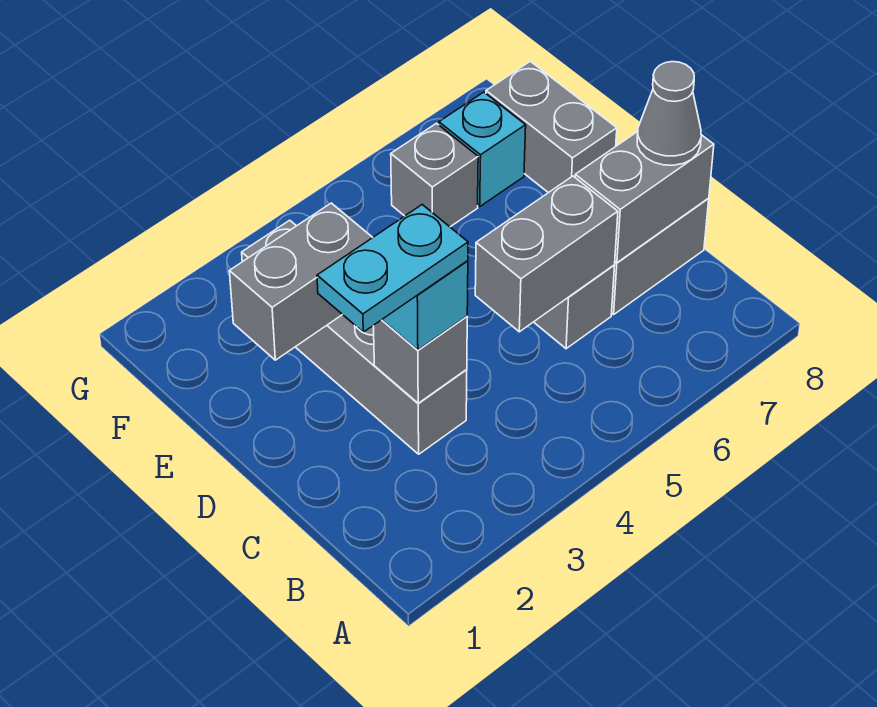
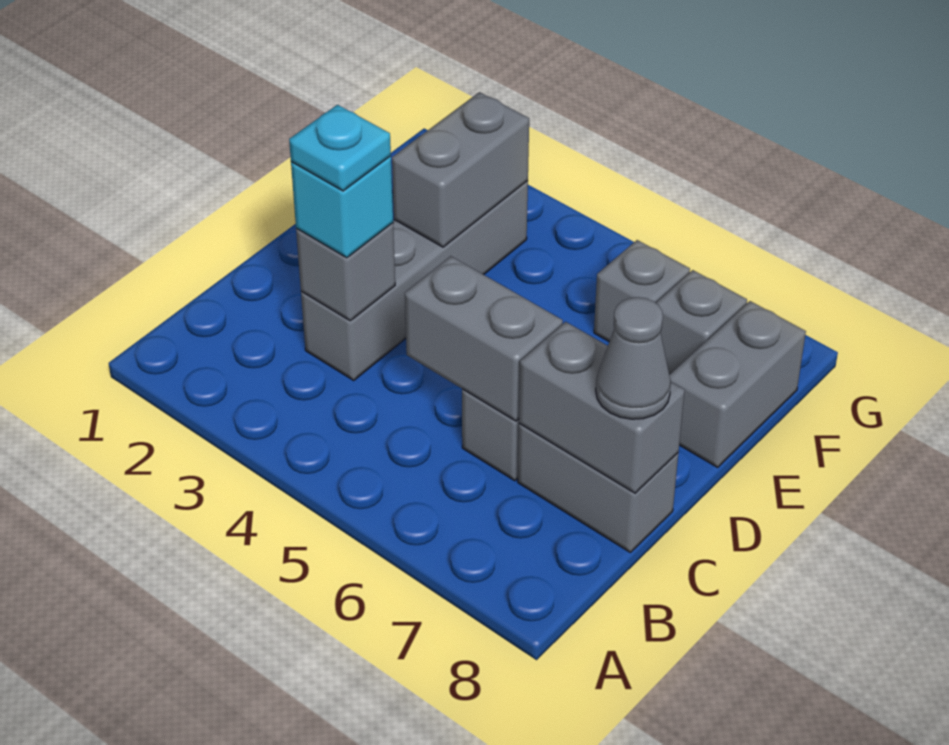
cyan 1x2 plate [317,205,468,332] -> cyan 1x1 plate [289,105,391,191]
grey 1x2 brick [229,203,373,360] -> grey 1x2 brick turned to [392,92,529,247]
cyan 1x1 brick [439,92,526,206] -> grey 1x1 brick [656,270,747,375]

